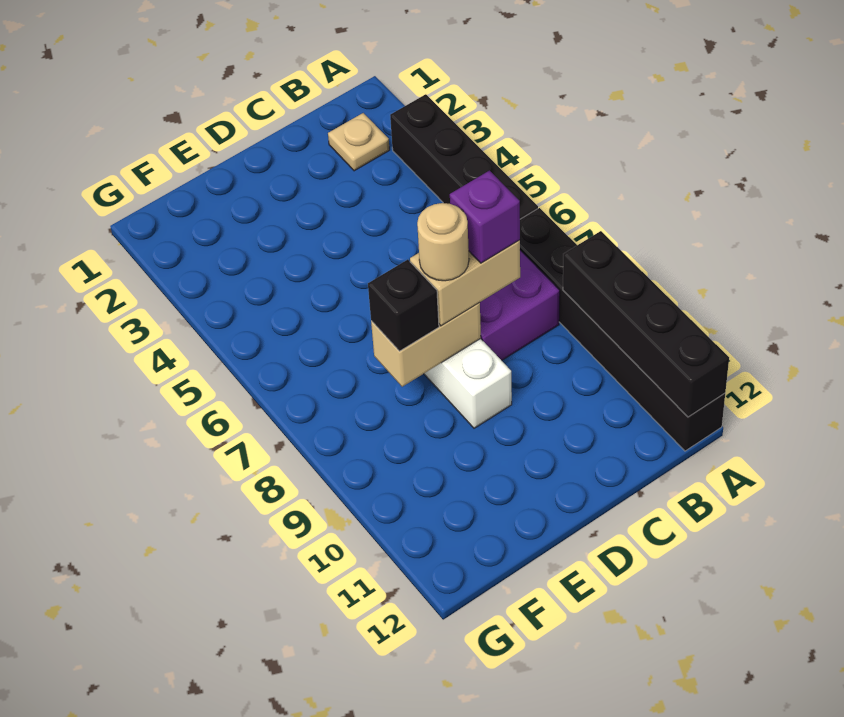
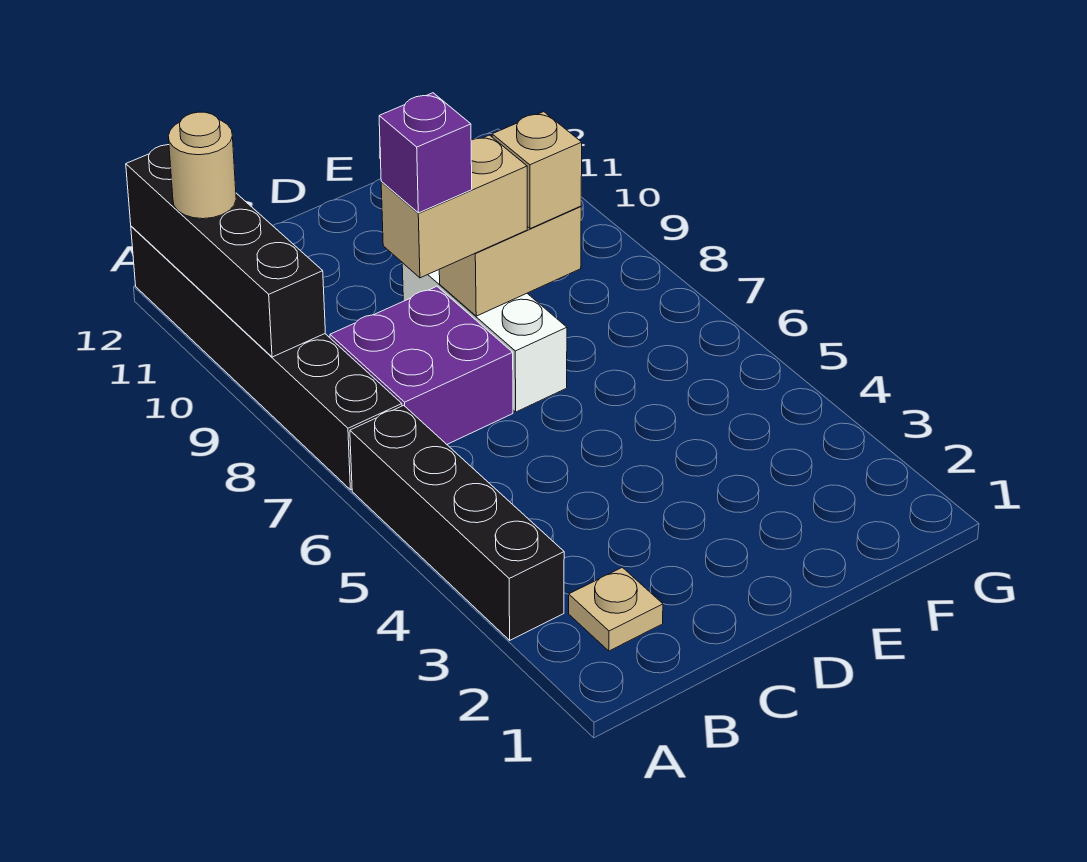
tan 1x1 round brick [417,203,469,281] -> tan 1x1 round brick moved to [168,112,236,219]
black 1x1 brick [368,260,439,351] -> tan 1x1 brick [492,112,582,229]

